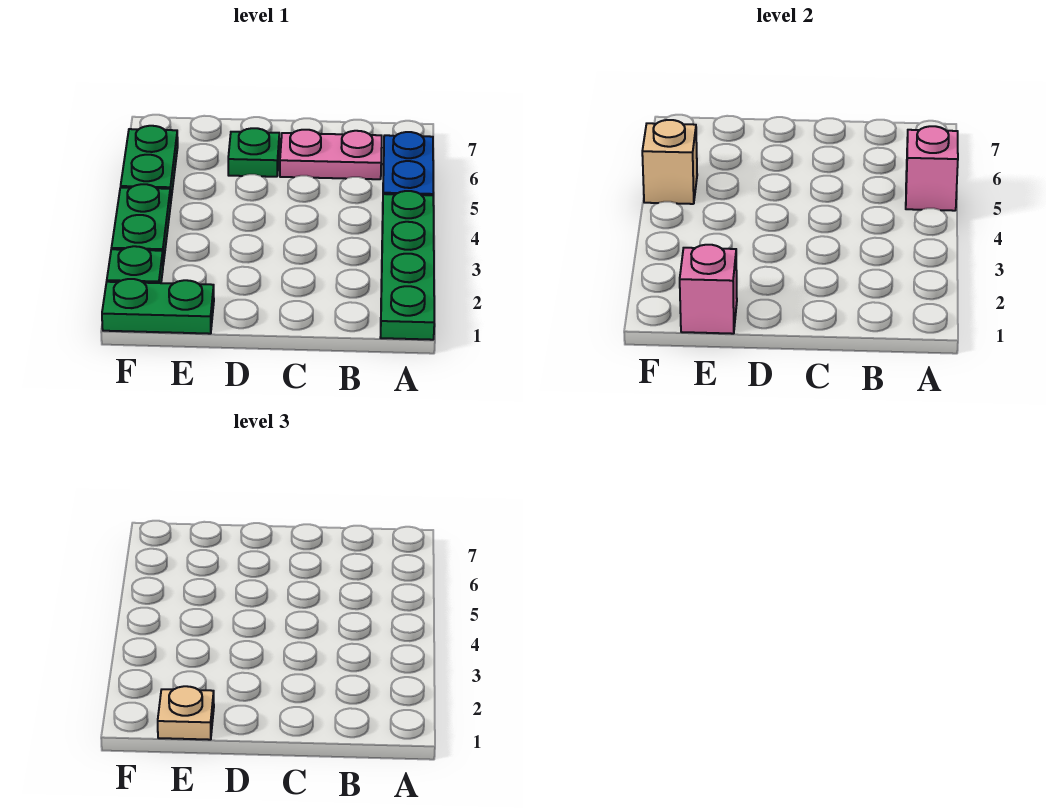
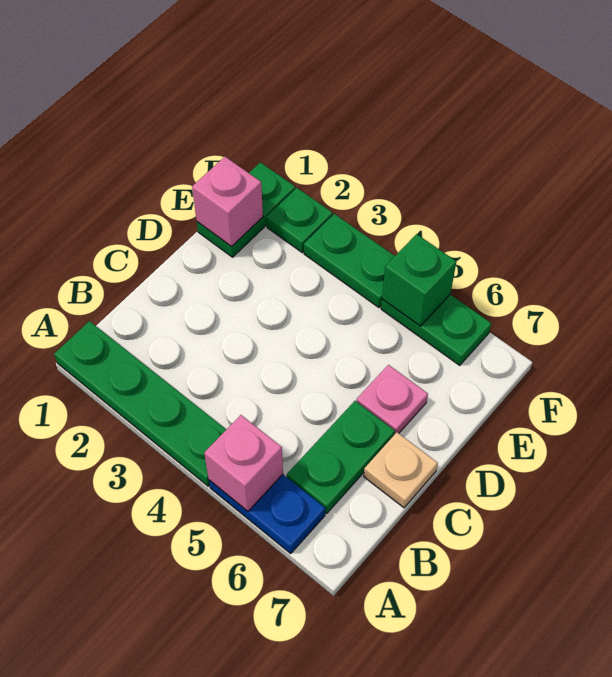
pink 1x2 plate [280,130,382,179] -> green 1x2 plate [287,401,395,514]
green 1x1 plate [228,128,279,177] -> pink 1x1 plate [356,365,428,435]
tan 1x1 plate [158,686,214,740] -> tan 1x1 plate moved to [364,432,438,508]
tan 1x1 brick [642,120,697,204] -> green 1x1 brick [382,234,456,326]

